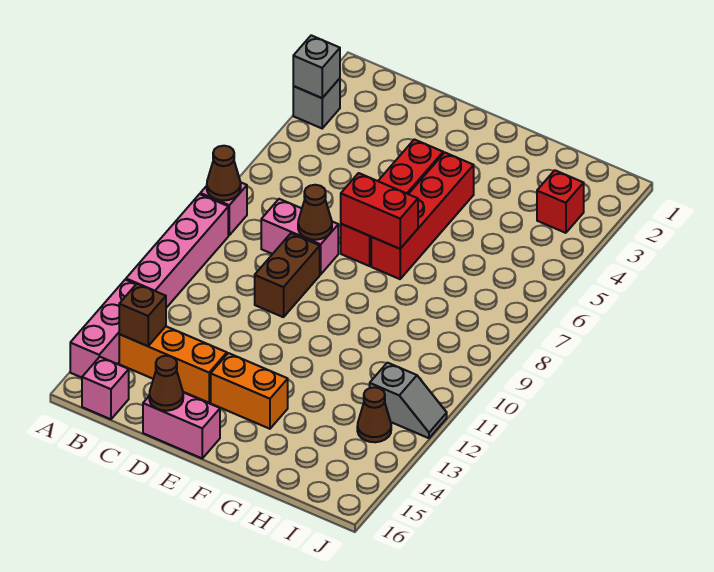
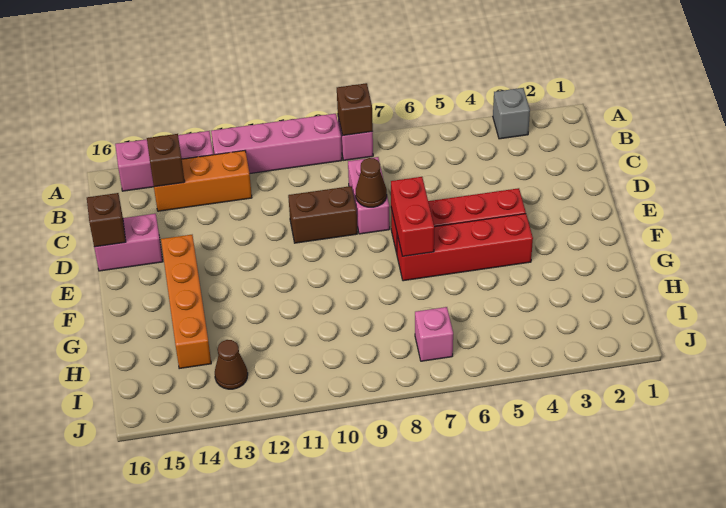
grey 1x1 brick [293,35,340,98] -> none
brown 1x1 cone [207,146,241,201] -> brown 1x1 brick [337,83,373,136]
orange 1x3 brick [119,327,227,403] -> orange 1x3 brick turned to [154,151,252,211]
pink 1x1 brick [82,357,129,419] -> pink 1x1 brick moved to [415,307,453,361]
pink 1x2 brick [143,393,220,458] -> pink 1x2 brick turned to [94,214,163,271]
brown 1x1 cone [149,356,183,411] -> brown 1x1 brick [87,193,126,247]
orange 1x2 brick [211,353,288,429] -> orange 1x4 brick [161,235,211,369]
red 1x1 brick [537,170,584,233] -> none
grey 1x2 slope [370,363,447,438] -> none

